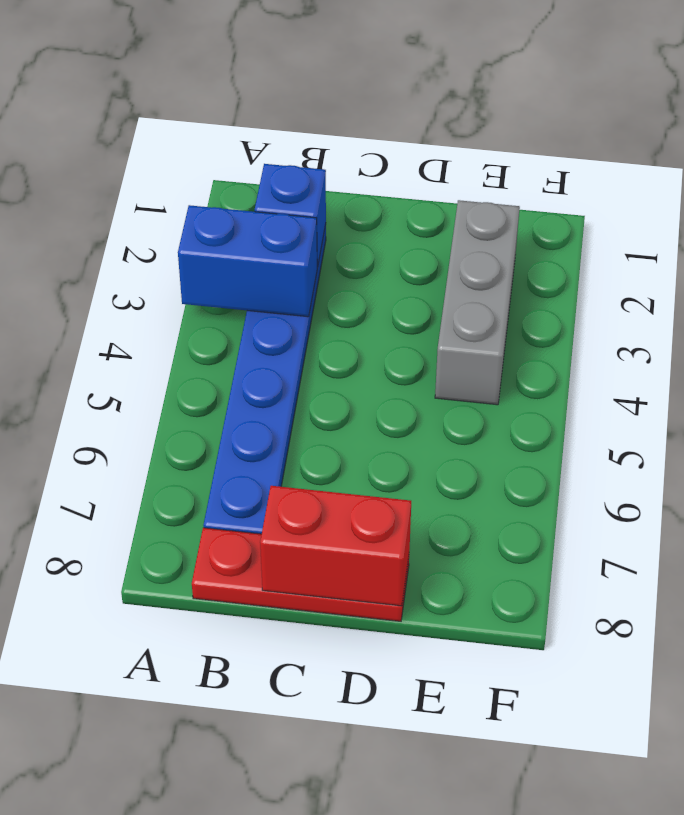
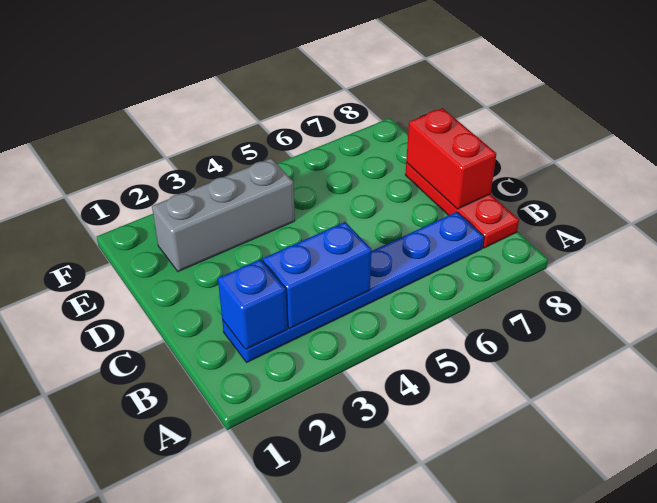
blue 1x2 brick [178,205,317,317] -> blue 1x2 brick turned to [263,222,372,329]

